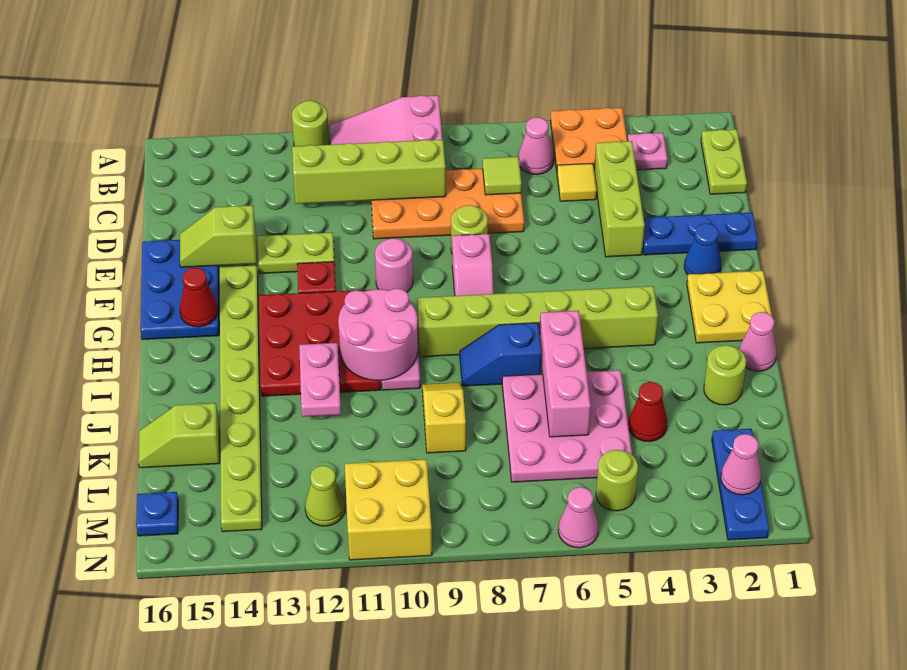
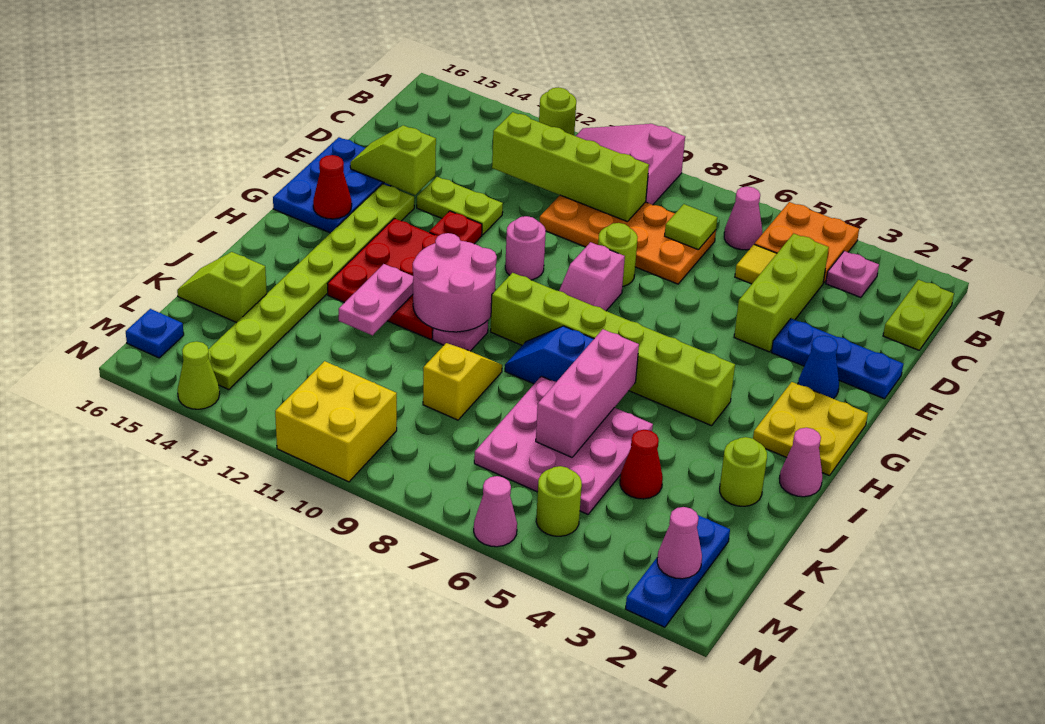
lime 1x1 cone [305,466,345,526] -> lime 1x1 cone moved to [177,341,220,409]

